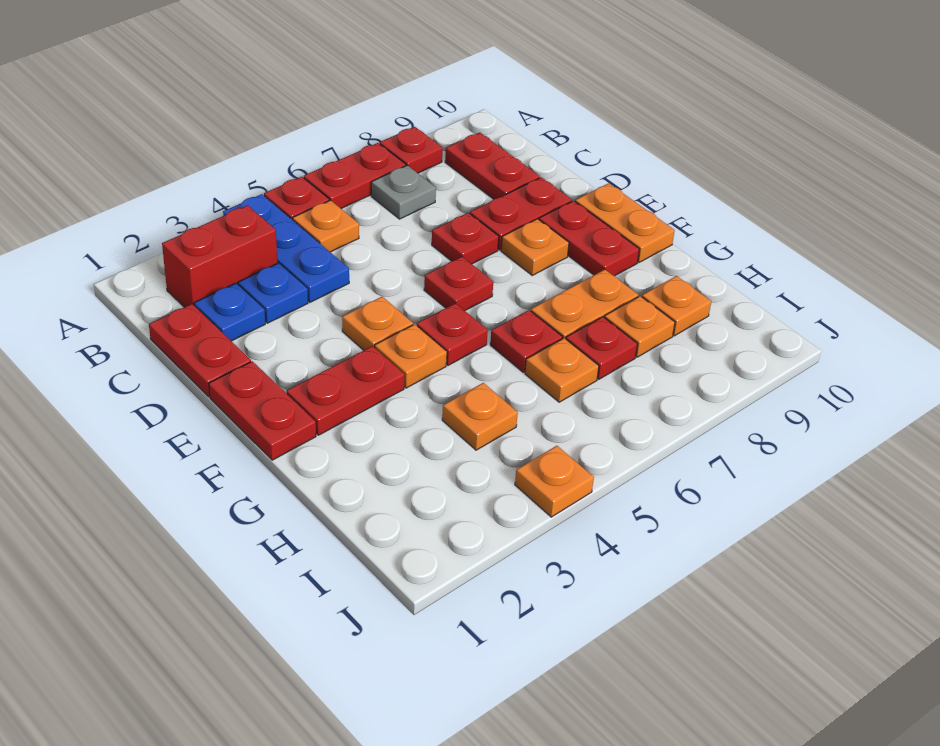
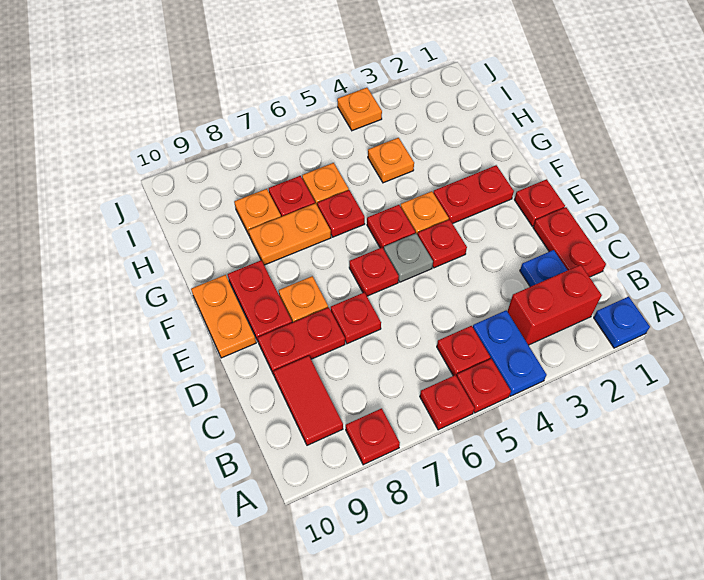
blue 1x3 plate [223,194,349,302] -> blue 1x2 plate [473,310,547,396]
red 1x2 plate [304,143,406,208] -> red 1x1 plate [420,375,474,430]
orange 1x1 plate [293,200,359,252] -> red 1x1 plate [437,326,490,376]
grey 1x1 plate [371,165,436,219] -> grey 1x1 plate moved to [384,233,433,282]
red 1x2 plate [445,132,540,199] -> red 1x2 tile [273,356,343,445]
blue 1x1 plate [238,263,308,323] -> blue 1x1 plate moved to [594,297,650,348]
red 1x2 plate [209,361,316,460] -> red 1x1 plate [514,179,565,226]
orange 1x1 plate [342,297,413,350] -> red 1x1 plate [418,220,467,268]
orange 1x1 plate [642,276,711,336] -> none

